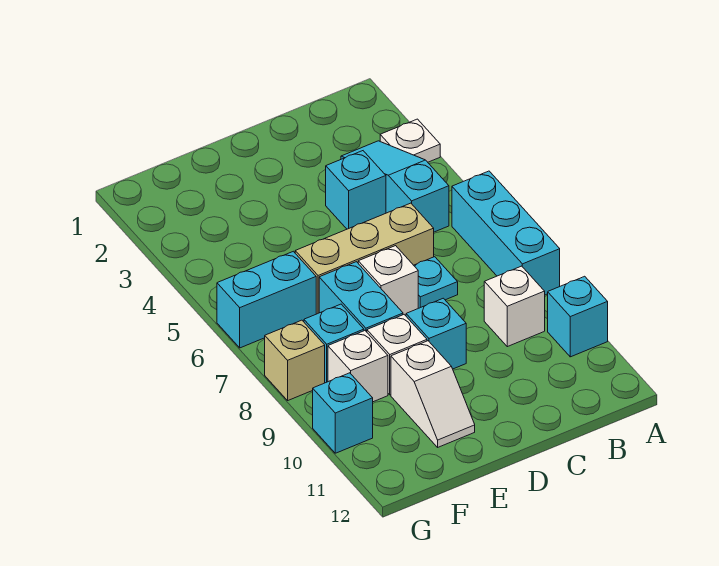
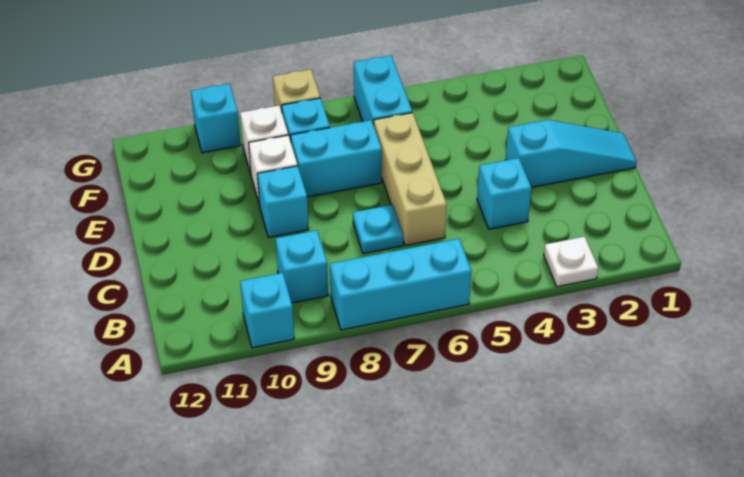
cyan 1x3 slope [341,141,449,232] -> cyan 1x3 slope moved to [506,120,636,188]
white 1x1 brick [484,266,545,347] -> cyan 1x1 brick [276,230,328,303]
white 1x1 brick [358,246,418,316] -> none
white 1x2 slope [391,341,475,447] -> none

